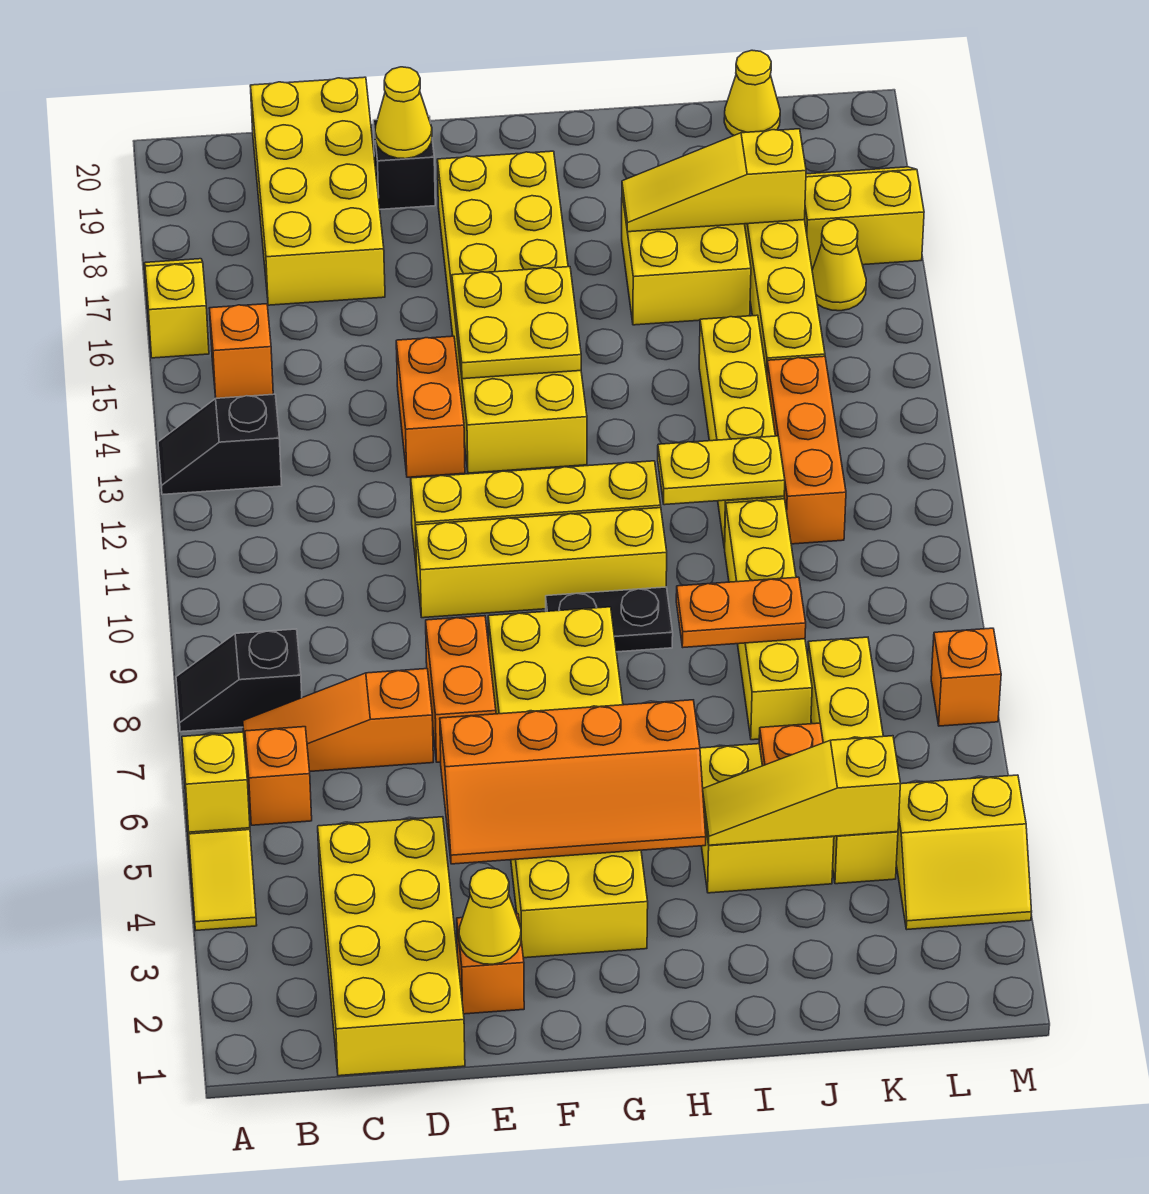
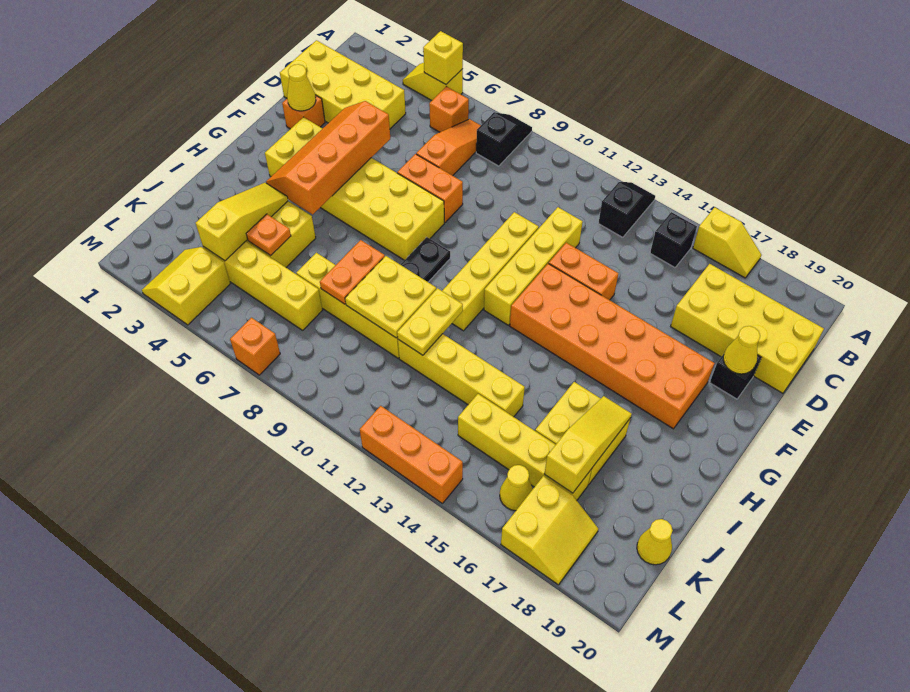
orange 1x1 brick [209,304,273,398] -> black 1x1 brick [650,212,697,267]
yellow 1x4 brick [416,508,667,618] -> yellow 1x4 brick moved to [484,207,583,325]
yellow 2x6 brick [437,151,587,473] -> orange 2x6 brick [510,264,715,429]
yellow 2x2 plate [452,267,581,379] -> yellow 2x2 plate moved to [345,256,436,338]
orange 1x3 brick [767,356,846,544] -> orange 1x3 brick moved to [360,406,463,504]

